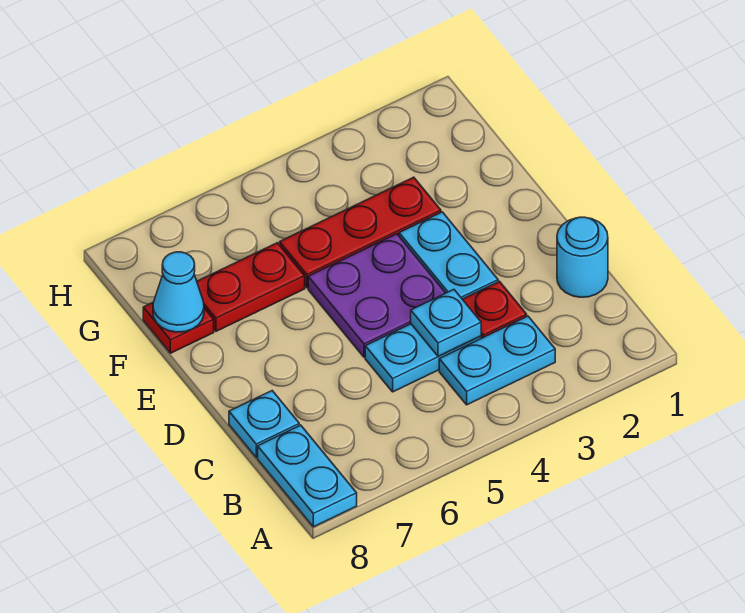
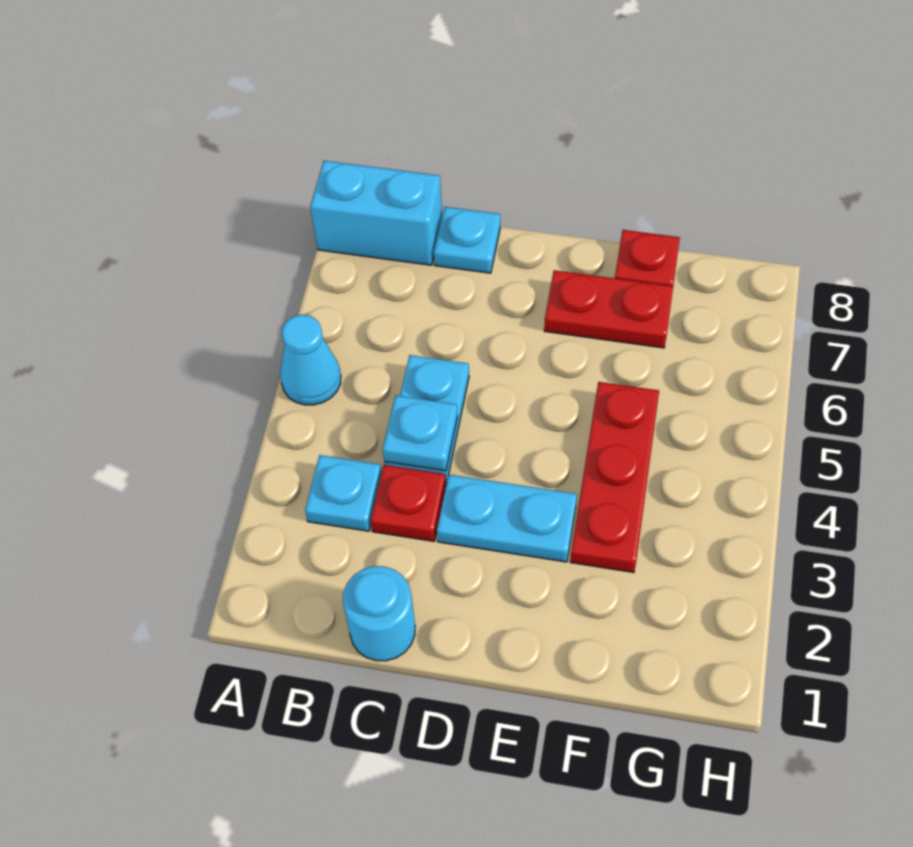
cyan 1x2 plate [258,425,357,527] -> cyan 1x2 brick [310,161,442,265]
cyan 1x2 plate [439,316,555,405] -> cyan 1x1 plate [305,455,382,531]
purple 2x2 plate [308,234,445,357] -> none
red 1x2 plate [197,243,305,331] -> red 1x2 plate turned to [544,270,673,348]
cyan 1x1 cone [153,252,204,332] -> cyan 1x1 cone moved to [280,315,341,405]

